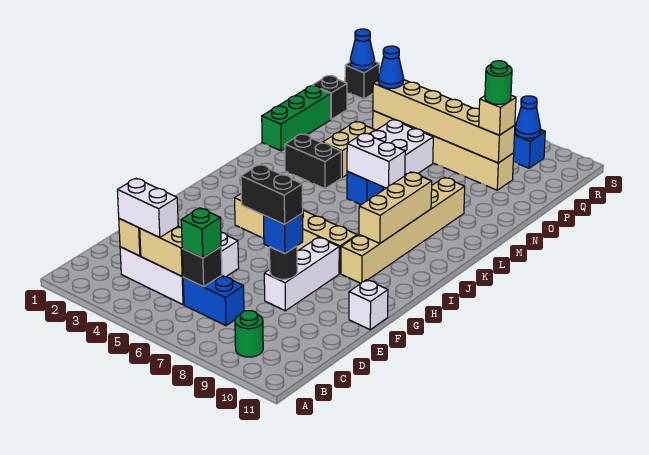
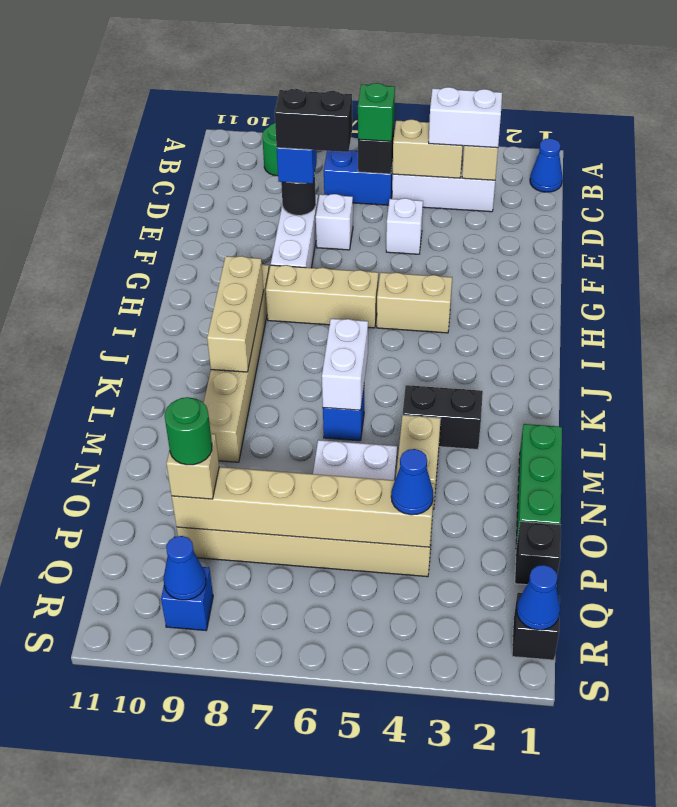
none -> blue 1x1 cone [530,138,563,192]
white 1x1 brick [349,280,388,330] -> white 1x1 brick moved to [316,194,353,250]
white 1x2 brick [347,133,405,188] -> white 1x2 brick turned to [322,319,368,410]

